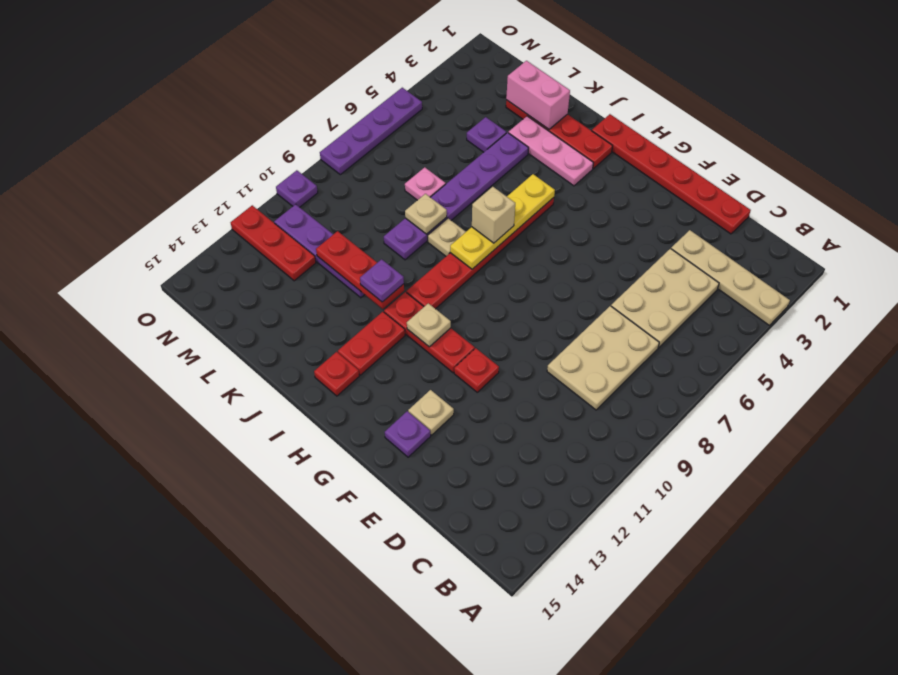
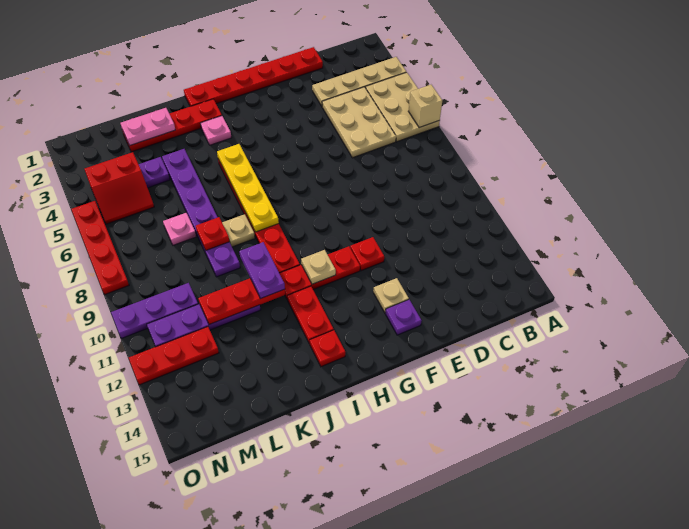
tan 2x3 plate [547,306,659,410] -> tan 2x3 plate moved to [366,72,440,142]
pink 1x3 plate [508,116,593,186] -> pink 1x1 plate [200,116,231,145]
tan 1x1 brick [472,187,515,243] -> tan 1x1 brick moved to [408,85,442,128]
purple 1x1 plate [360,259,404,302] -> purple 1x2 plate [239,242,285,299]
pink 1x2 brick [506,61,570,129] -> pink 1x2 plate [120,108,175,146]
tan 1x1 plate [405,194,447,234] -> red 1x1 plate [196,217,229,250]
none -> red 2x2 slope [85,152,154,224]
purple 1x4 plate [320,88,422,175] -> red 1x4 plate [71,201,129,295]
purple 1x1 plate [276,170,318,207] -> purple 1x3 plate [111,283,198,339]

